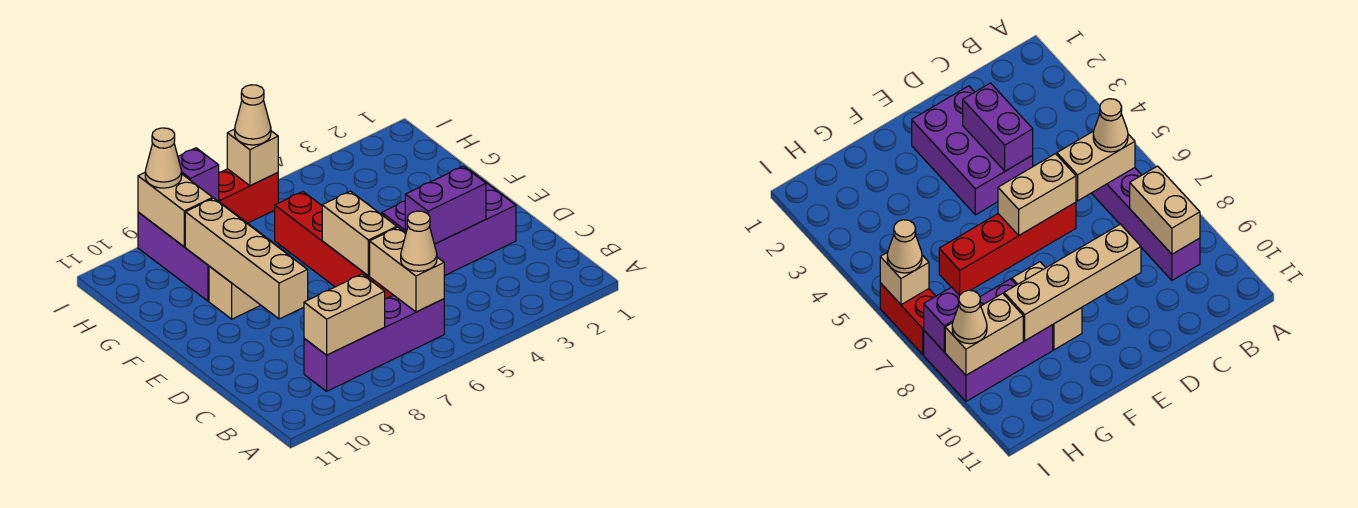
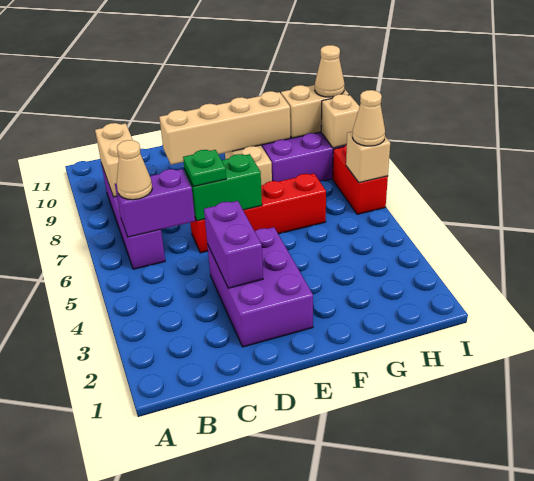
tan 1x2 brick [370,227,444,312] -> purple 1x2 brick [115,169,195,237]
tan 1x2 brick [322,191,397,276] -> green 1x2 brick [184,154,262,221]
none -> green 1x1 plate [183,150,226,187]
purple 1x1 brick [178,148,219,201] -> tan 1x1 brick [321,94,360,148]

